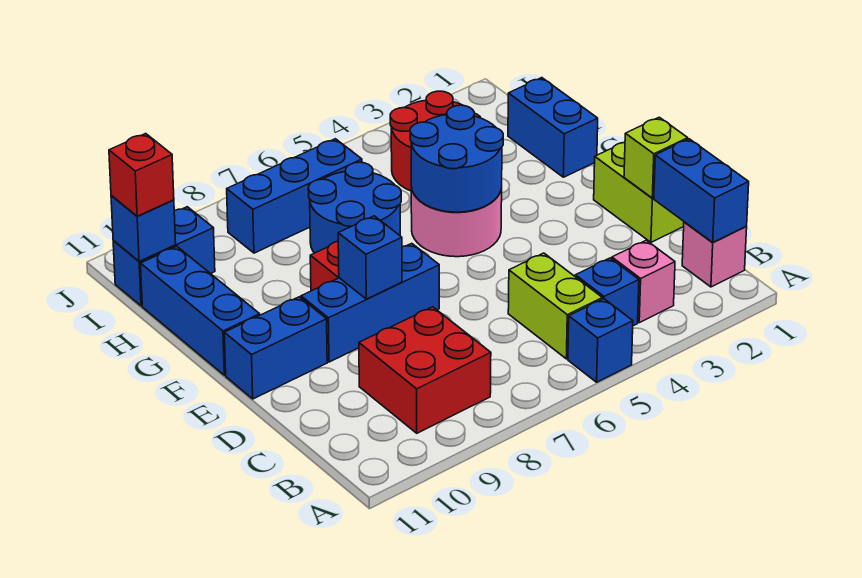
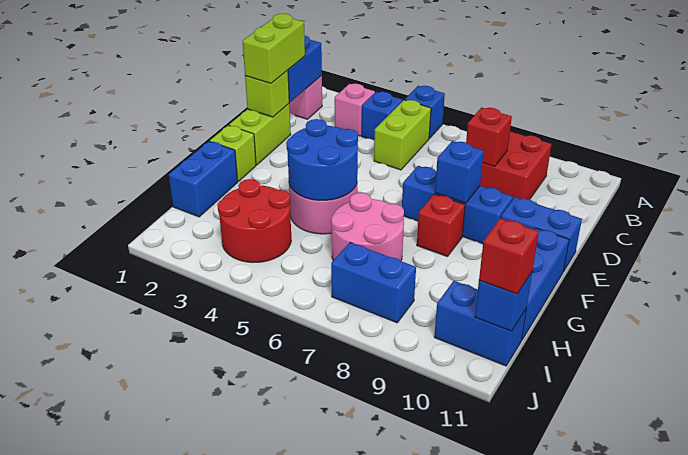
none -> lime 1x2 brick [243,14,305,83]
none -> red 1x1 brick [466,108,512,166]
none -> lime 1x1 brick [210,125,256,181]
blue 2x2 round brick [308,162,401,253] -> pink 2x2 round brick [331,193,404,261]
blue 1x3 brick [227,139,362,253] -> blue 1x2 brick [331,243,416,323]

